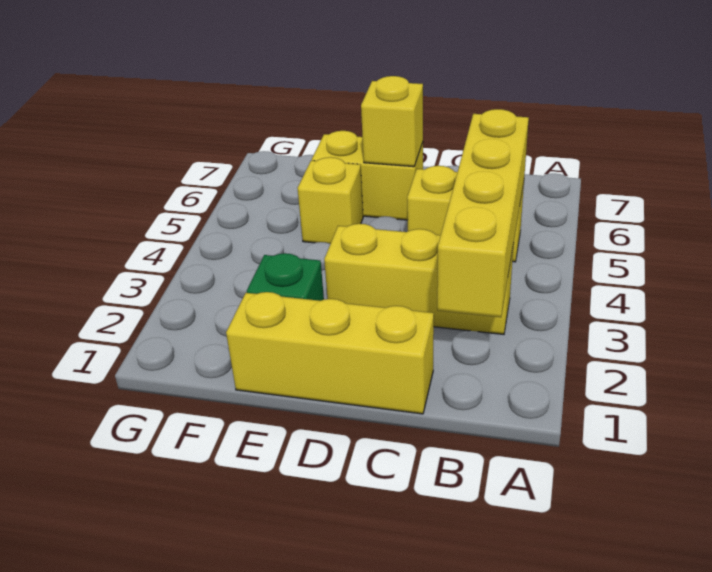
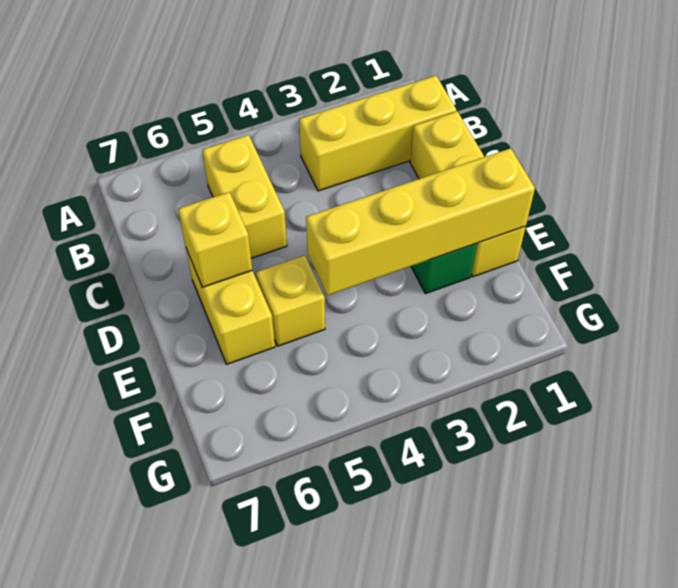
yellow 1x4 brick [437,109,529,317] -> yellow 1x4 brick moved to [306,148,535,295]
yellow 1x3 brick [324,224,514,334] -> yellow 1x3 brick turned to [299,76,456,191]

